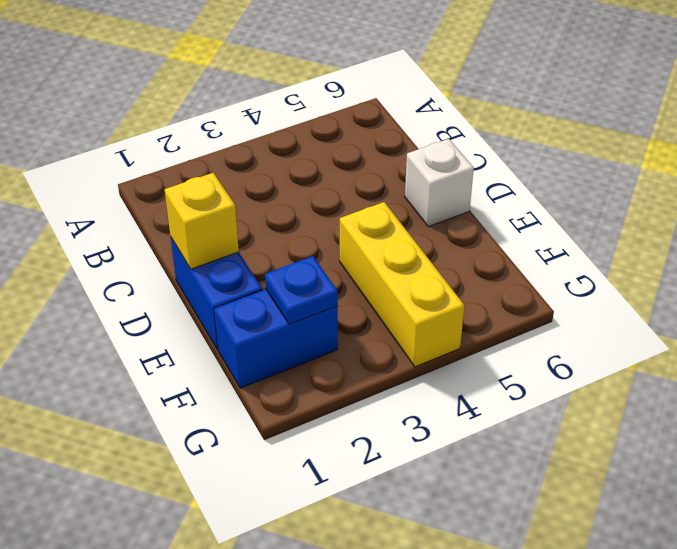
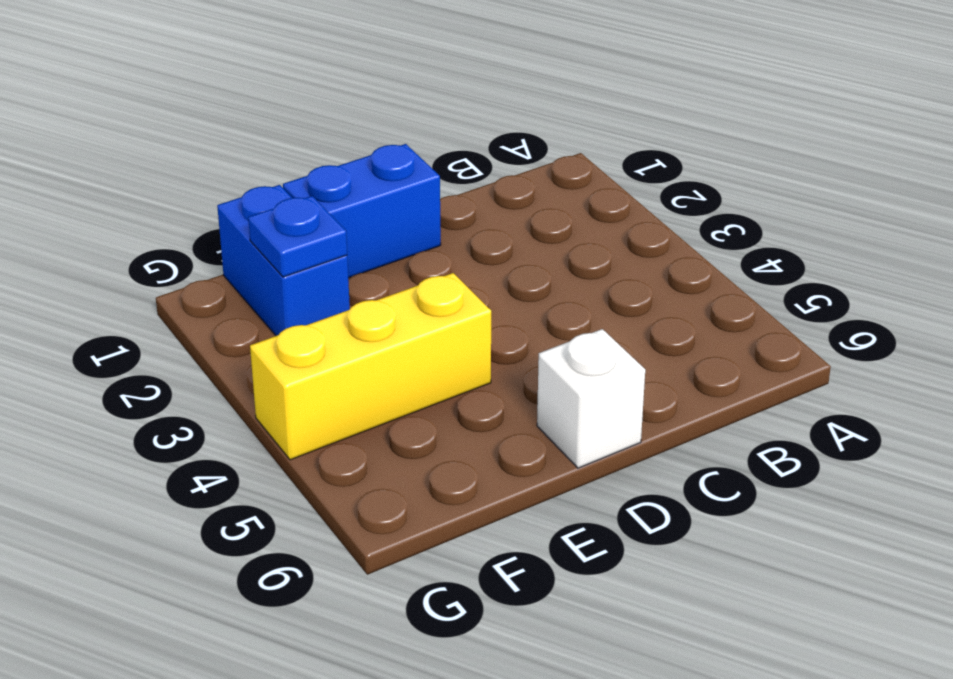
yellow 1x1 brick [165,173,239,269] -> none

